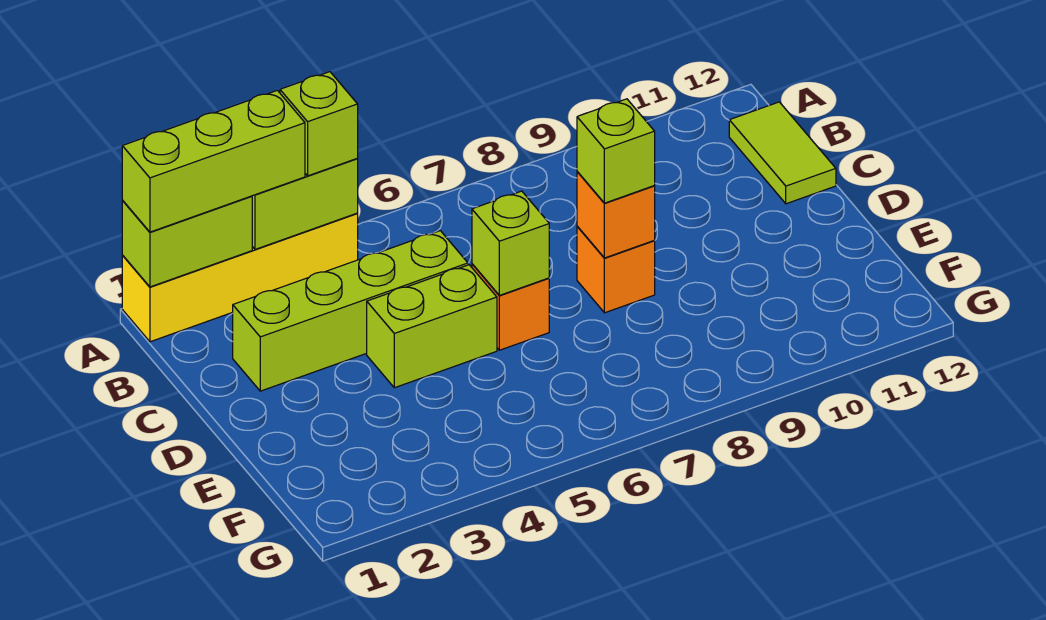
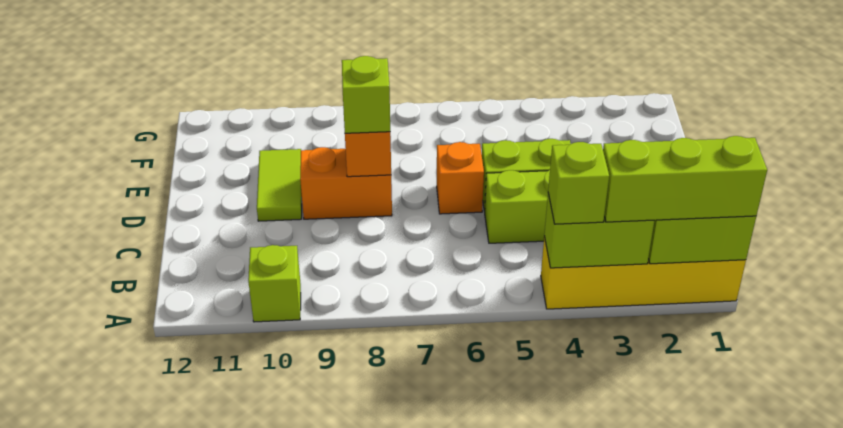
lime 1x2 tile [729,102,836,204] -> lime 1x2 tile moved to [257,149,302,221]
lime 1x1 brick [472,191,549,295] -> lime 1x1 brick moved to [248,245,301,322]
orange 1x1 brick [577,226,655,313] -> orange 1x2 brick [300,147,392,219]

